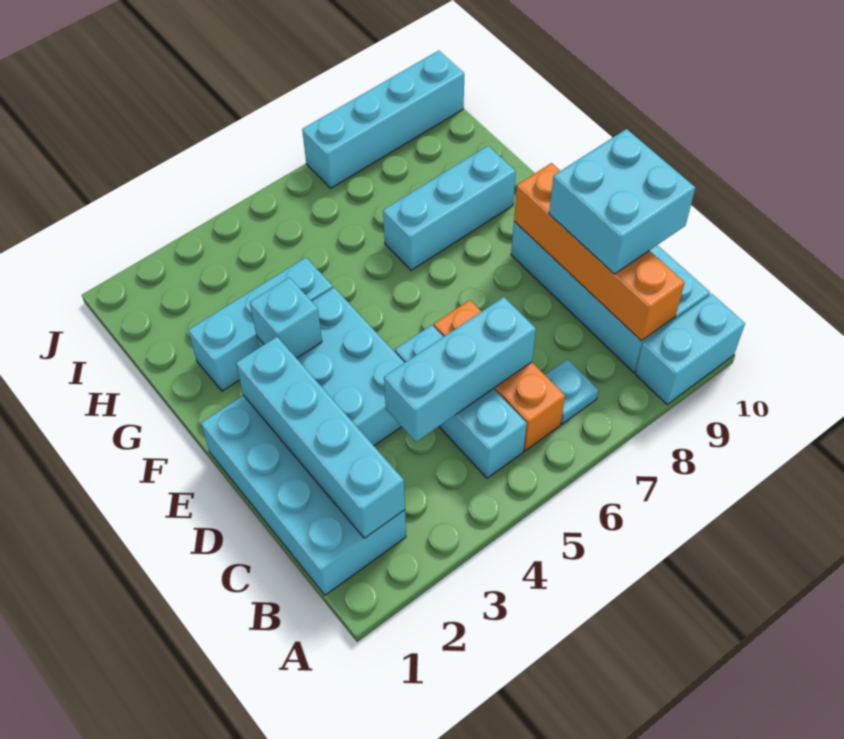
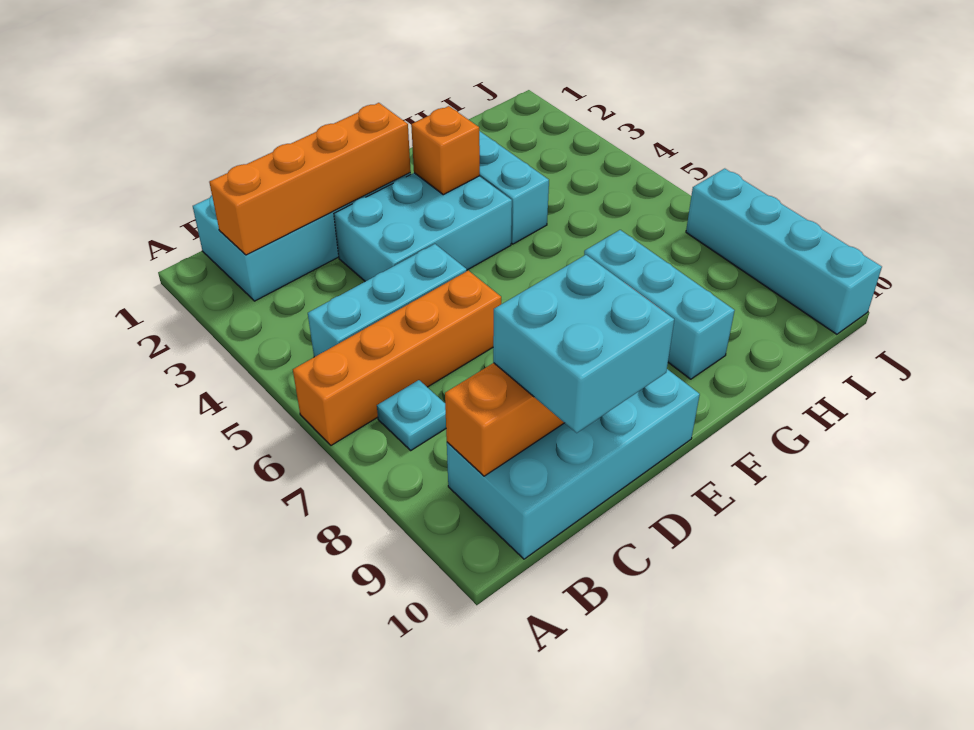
cyan 1x2 brick [635,294,745,404] -> none
cyan 1x4 brick [236,337,405,538] -> orange 1x4 brick [209,103,411,255]
orange 1x3 brick [434,300,565,451] -> orange 1x4 brick [293,271,501,445]
cyan 1x3 brick [384,297,536,442] -> none
cyan 1x1 brick [250,278,322,358] -> orange 1x1 brick [411,106,480,195]

